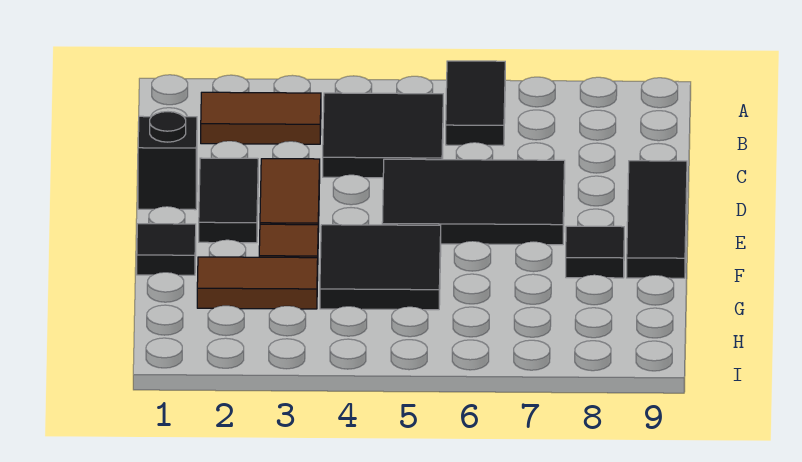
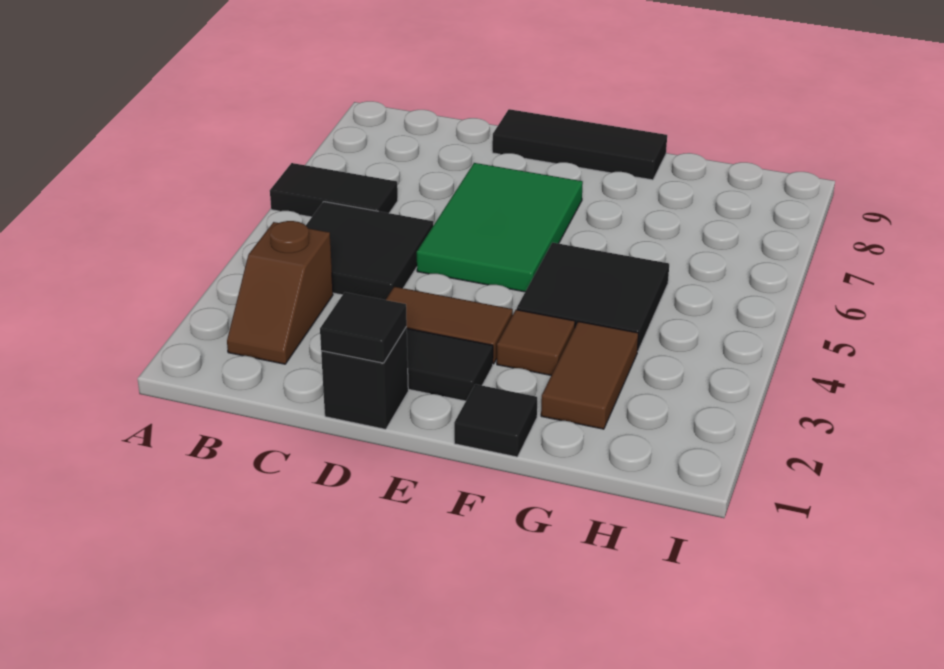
brown 1x2 tile [201,92,321,144] -> brown 1x2 slope [227,221,333,364]
black 2x3 tile [382,159,565,245] -> green 2x3 tile [417,163,583,292]
black 1x1 tile [566,226,624,278] -> black 1x1 tile moved to [320,292,407,363]

